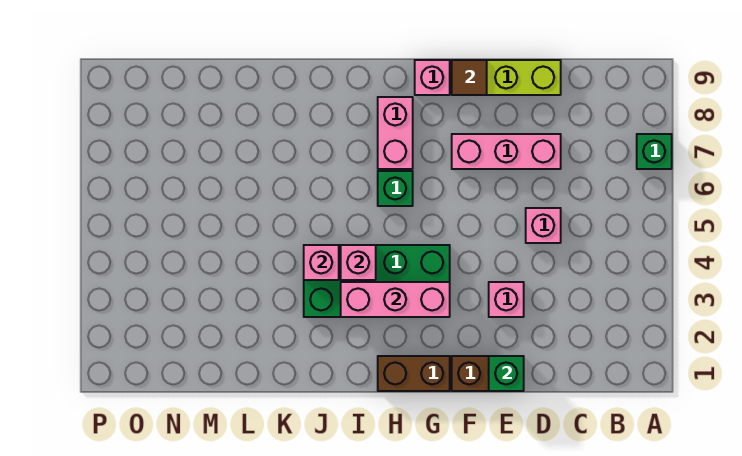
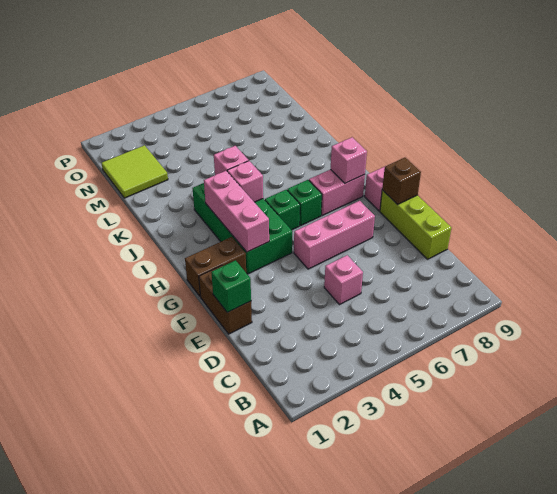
green 1x1 brick [637,134,672,169] -> green 1x1 brick moved to [265,190,300,230]
pink 1x3 brick [452,134,561,169] -> pink 1x3 brick turned to [294,201,375,269]
pink 1x1 brick [489,282,524,317] -> pink 1x1 brick moved to [331,137,367,183]
brown 1x1 tile [452,60,487,95] -> brown 1x1 brick [382,158,421,205]
brown 1x2 brick [378,356,450,391] -> brown 1x2 brick turned to [185,237,246,297]
none -> lime 2x2 tile [101,145,168,198]

